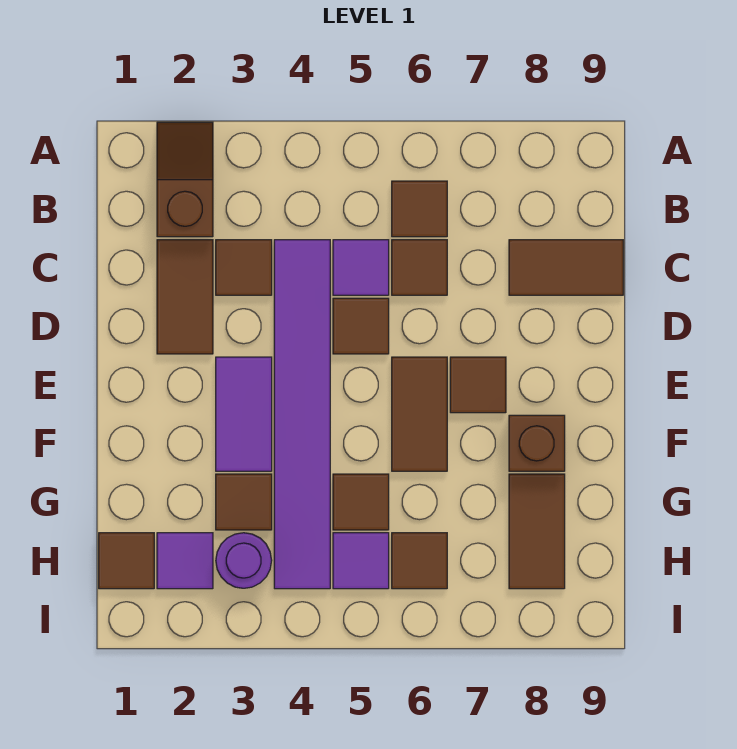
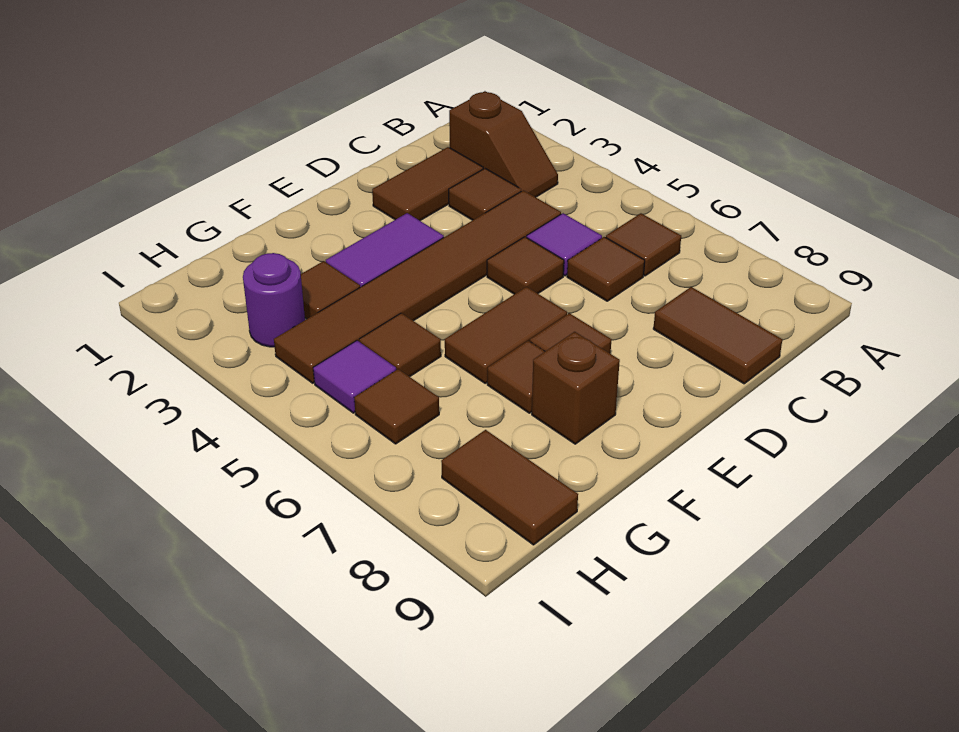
brown 1x2 slope [157,122,213,237] -> brown 1x2 slope turned to [449,91,558,197]
purple 1x6 tile [274,240,330,589] -> brown 1x6 tile [274,190,561,383]
brown 1x2 tile [509,474,565,589] -> brown 1x2 tile turned to [441,430,578,545]
brown 1x1 tile [99,533,154,589] -> brown 1x1 tile moved to [487,341,545,413]
purple 1x1 tile [157,533,213,589] -> none

